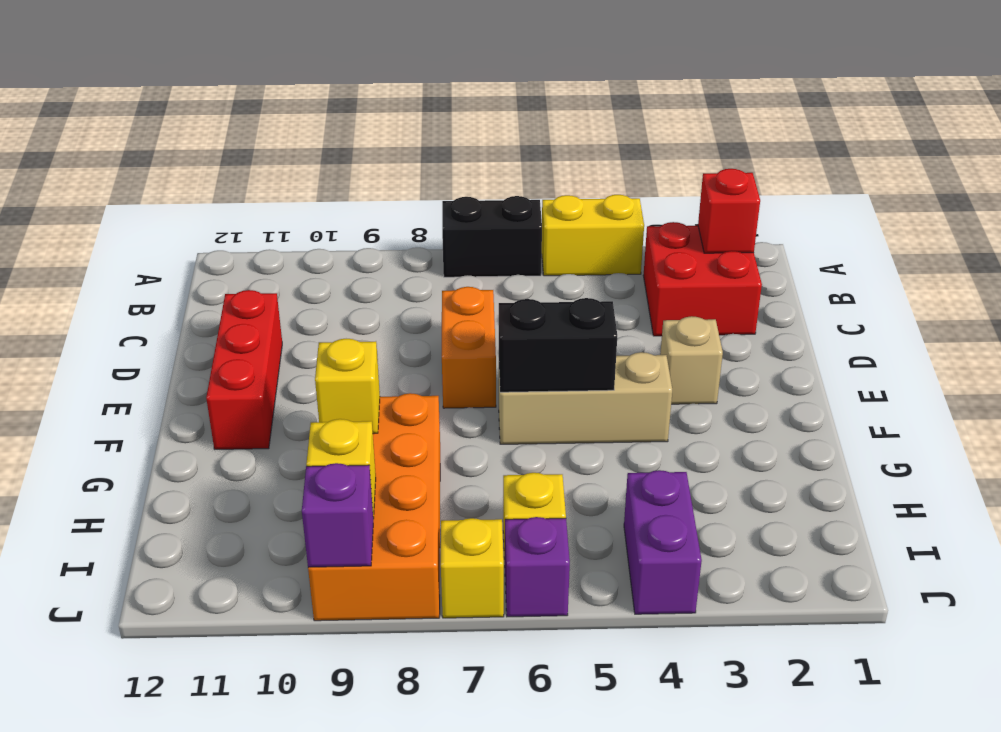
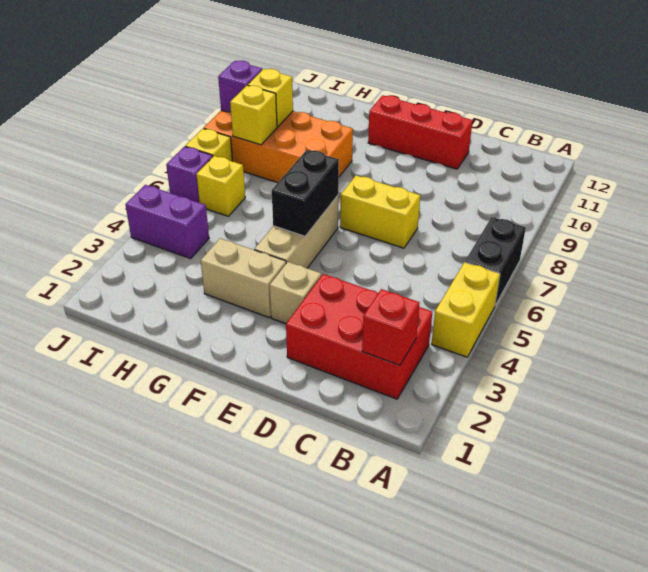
red 2x2 brick [643,222,762,336] -> red 2x3 brick [286,274,432,399]
orange 1x2 brick [442,287,496,408] -> yellow 1x2 brick [340,176,420,248]
none -> tan 1x2 brick [201,238,286,318]
yellow 1x1 brick [315,339,380,434] -> yellow 1x1 brick moved to [230,85,277,145]

